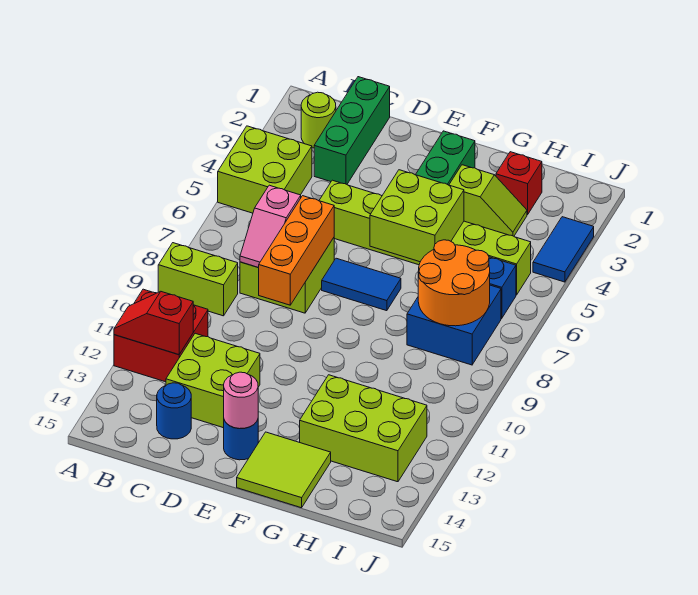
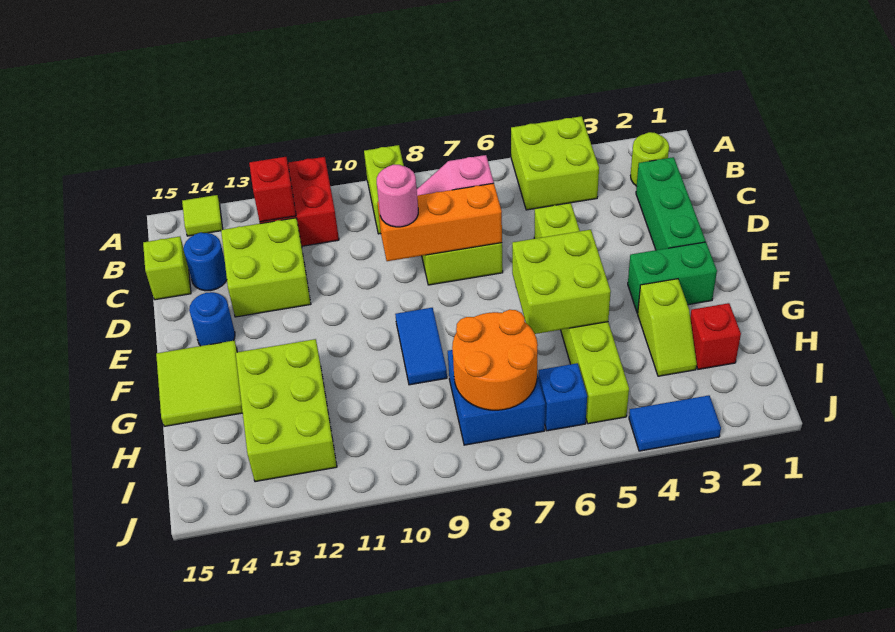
none -> lime 1x1 tile [182,195,223,236]
green 1x3 brick [314,77,390,184] -> green 1x3 brick turned to [636,157,705,250]
none -> lime 1x1 brick [143,237,191,300]
blue 1x2 tile [322,258,401,311] -> blue 1x2 tile moved to [395,308,447,385]
pink 1x1 round brick [224,372,258,429] -> pink 1x1 round brick moved to [377,165,418,227]

